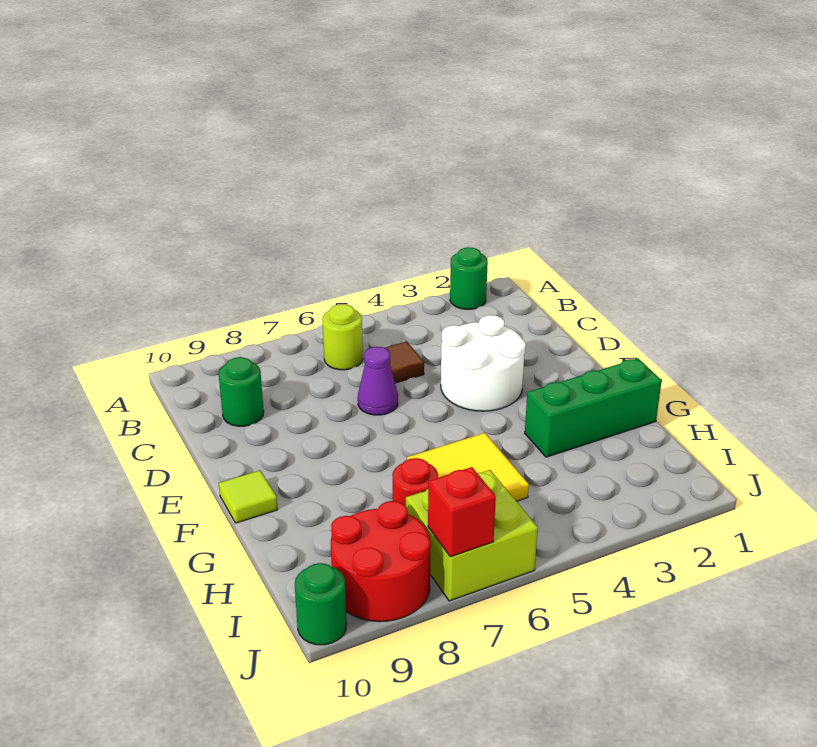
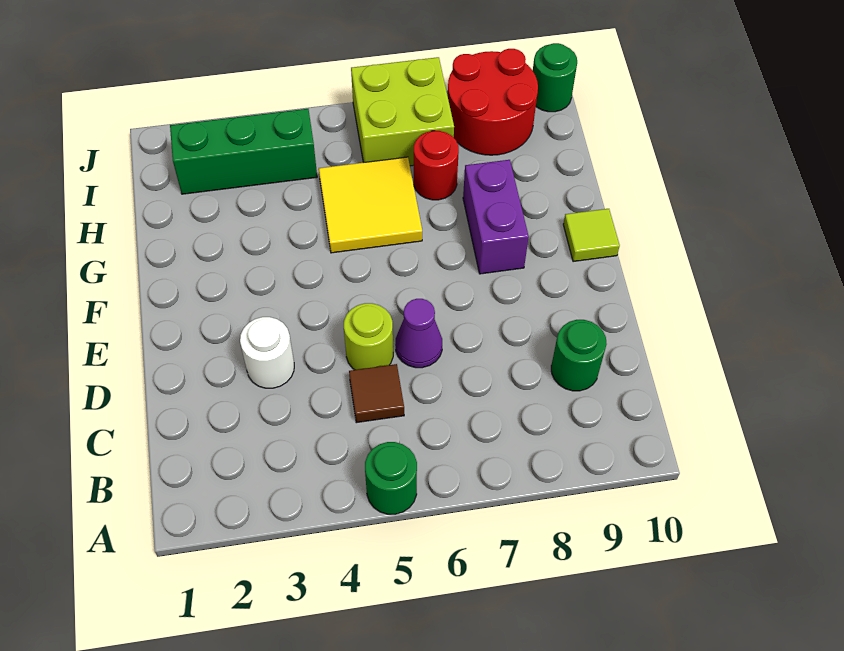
green 1x1 round brick [450,247,488,309] -> green 1x1 round brick moved to [365,442,417,514]
lime 1x1 round brick [323,304,363,370] -> lime 1x1 round brick moved to [344,303,393,370]
white 2x2 round brick [441,315,526,411] -> white 1x1 round brick [240,317,294,388]
none -> purple 1x2 brick [463,160,529,274]
green 1x3 brick [525,358,662,457] -> green 1x3 brick moved to [170,109,317,194]
red 1x1 brick [428,467,496,557] -> none

